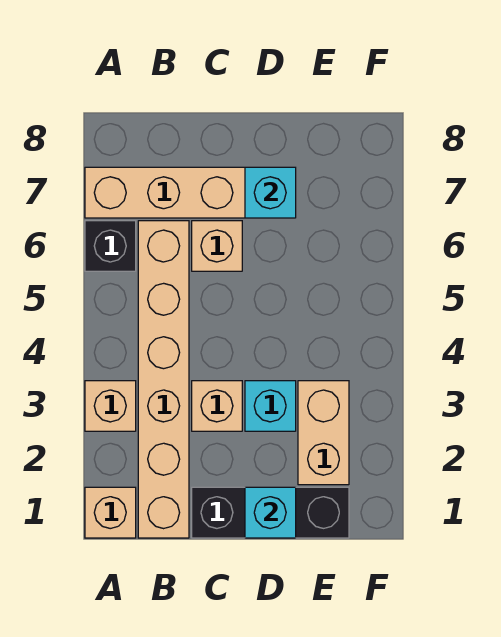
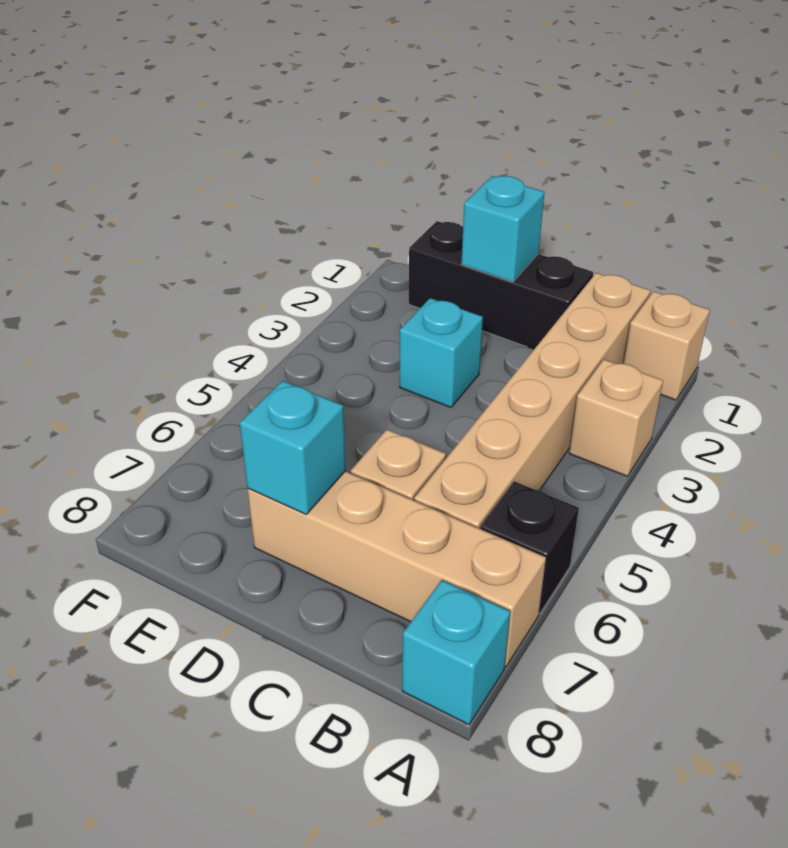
none -> cyan 1x1 brick [402,580,510,725]
tan 1x1 brick [192,381,242,431] -> none
tan 1x2 brick [298,381,349,485] -> none

